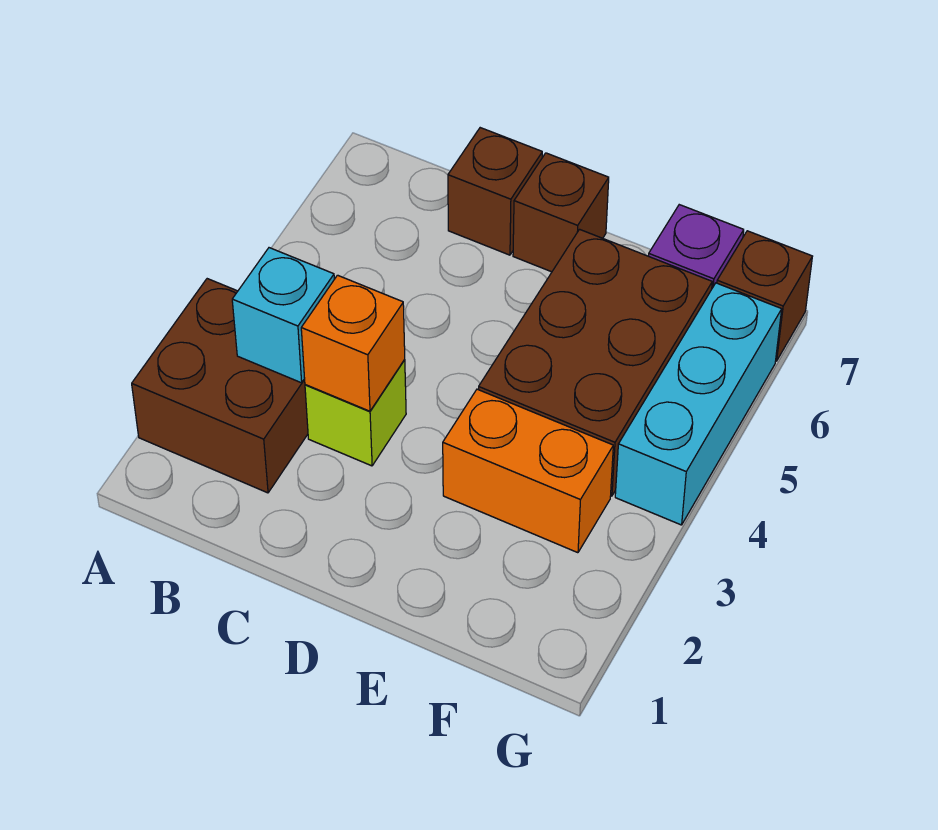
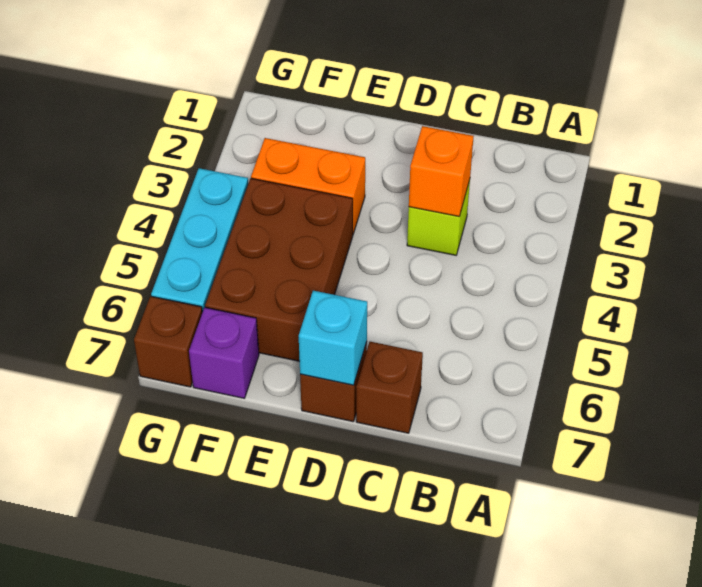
brown 2x2 brick [132,279,308,493] -> none
cyan 1x1 brick [232,248,334,383] -> cyan 1x1 brick moved to [299,291,367,385]

